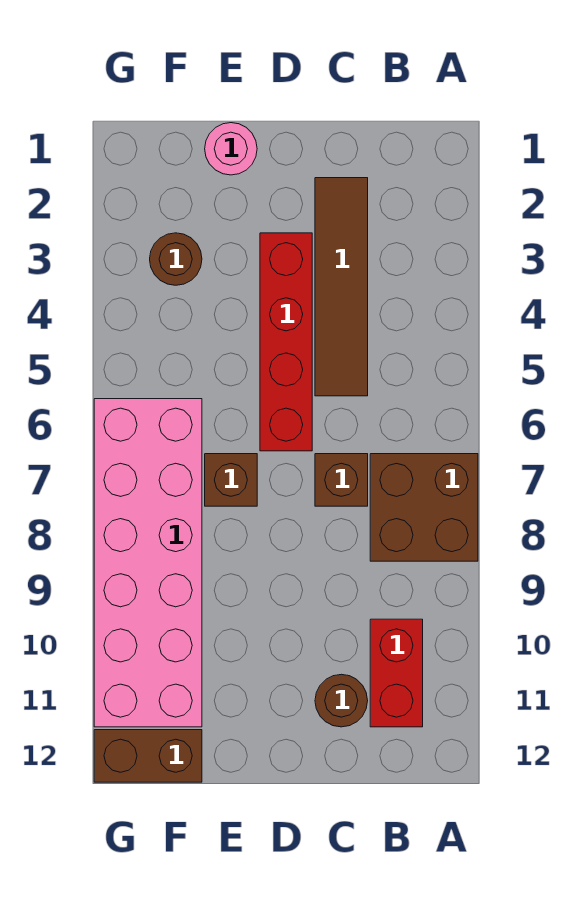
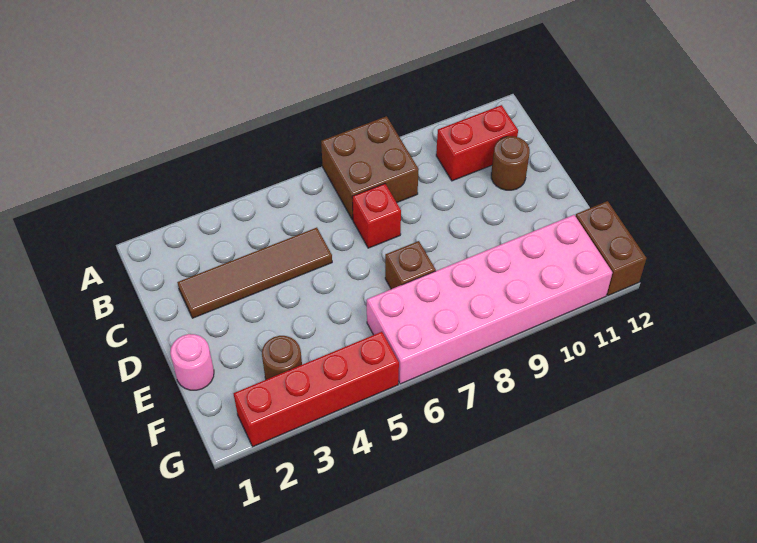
brown 1x1 brick [315,454,368,506] -> red 1x1 brick [352,184,401,248]
red 1x4 brick [260,233,312,451] -> red 1x4 brick moved to [234,332,399,447]

